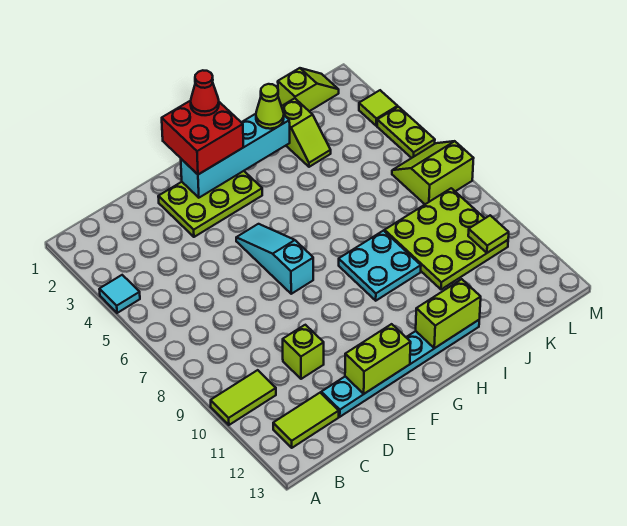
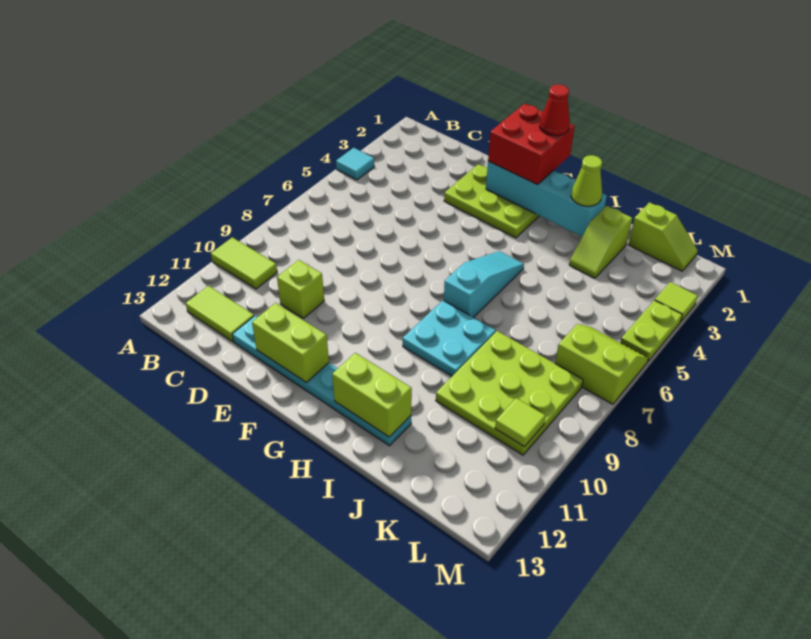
cyan 1x3 slope [236,224,313,294] -> cyan 1x3 slope moved to [444,251,524,318]

